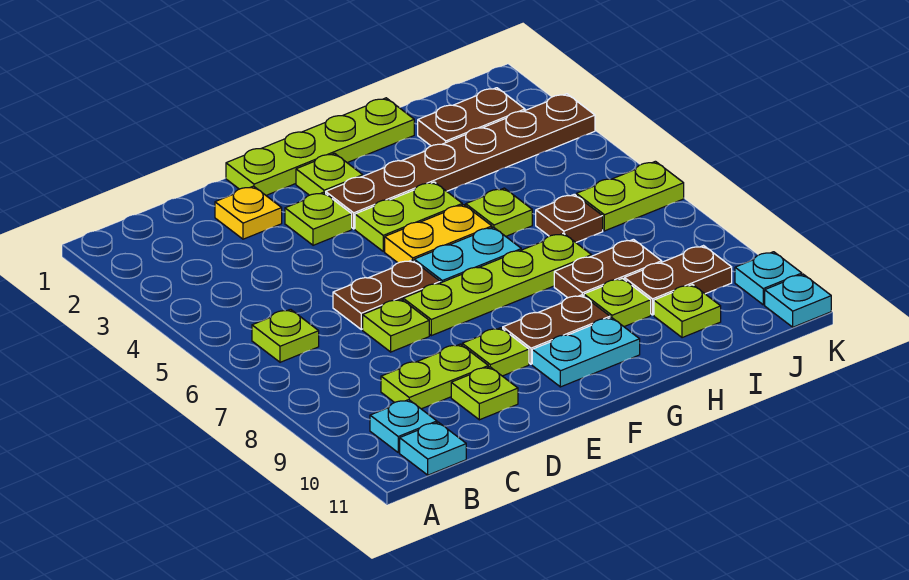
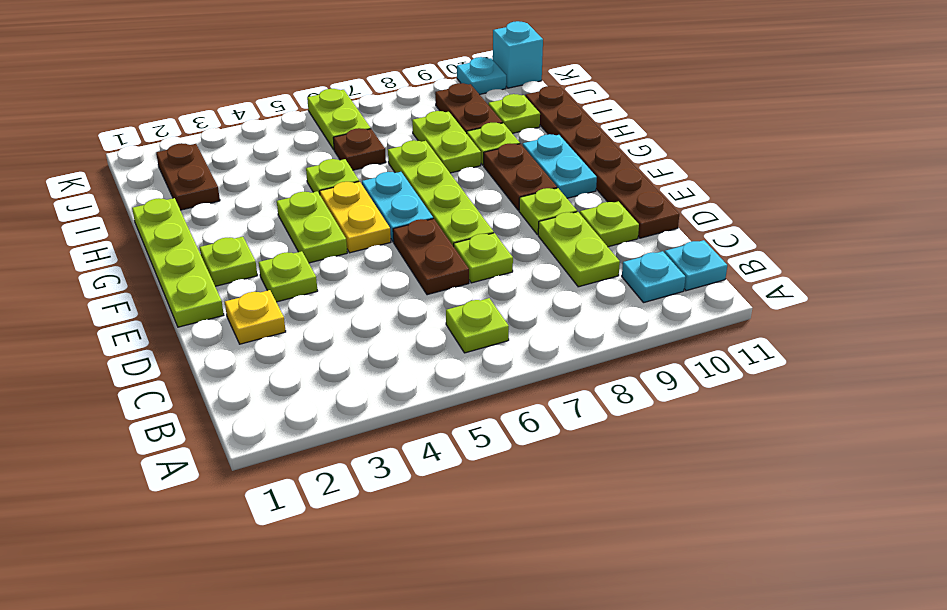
brown 1x6 plate [326,94,595,229] -> brown 1x6 plate moved to [525,86,679,238]
brown 1x2 plate [554,239,662,298] -> lime 1x2 plate [412,111,481,173]
cyan 1x1 plate [765,274,831,327] -> cyan 1x1 brick [493,21,543,88]

